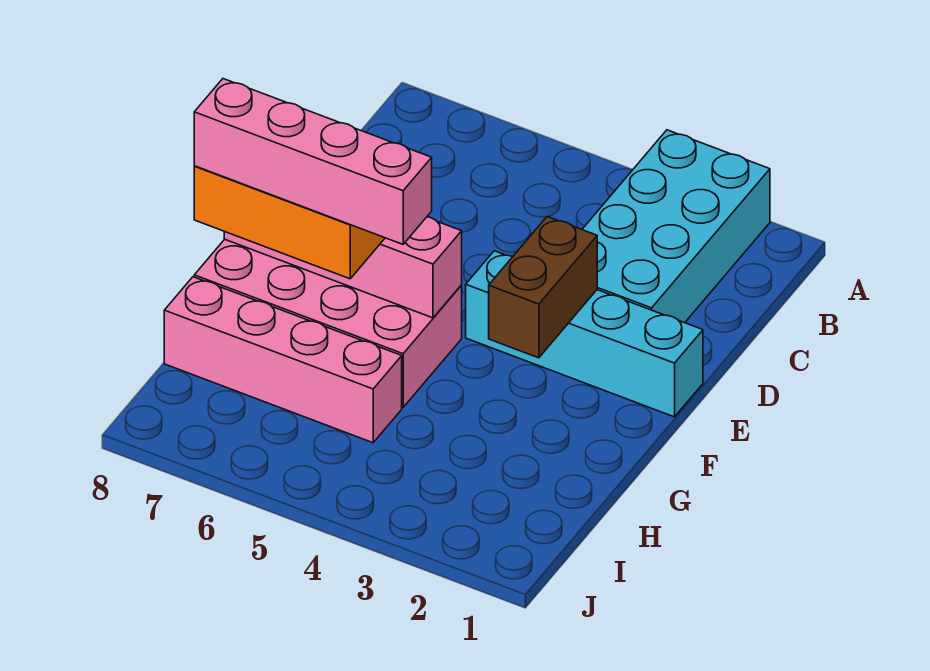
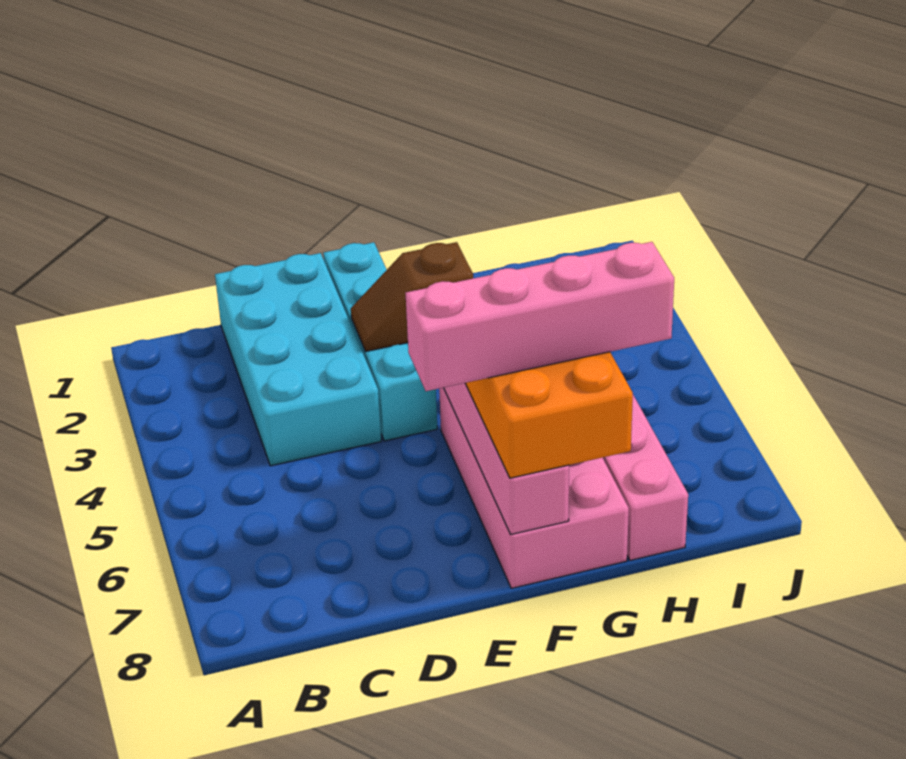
cyan 2x4 brick [582,130,770,323] -> cyan 2x4 brick turned to [215,253,381,466]
brown 1x2 brick [489,217,597,358] -> brown 1x2 slope [351,242,473,352]
pink 1x4 brick [194,79,432,244] -> pink 1x4 brick turned to [406,242,674,391]

